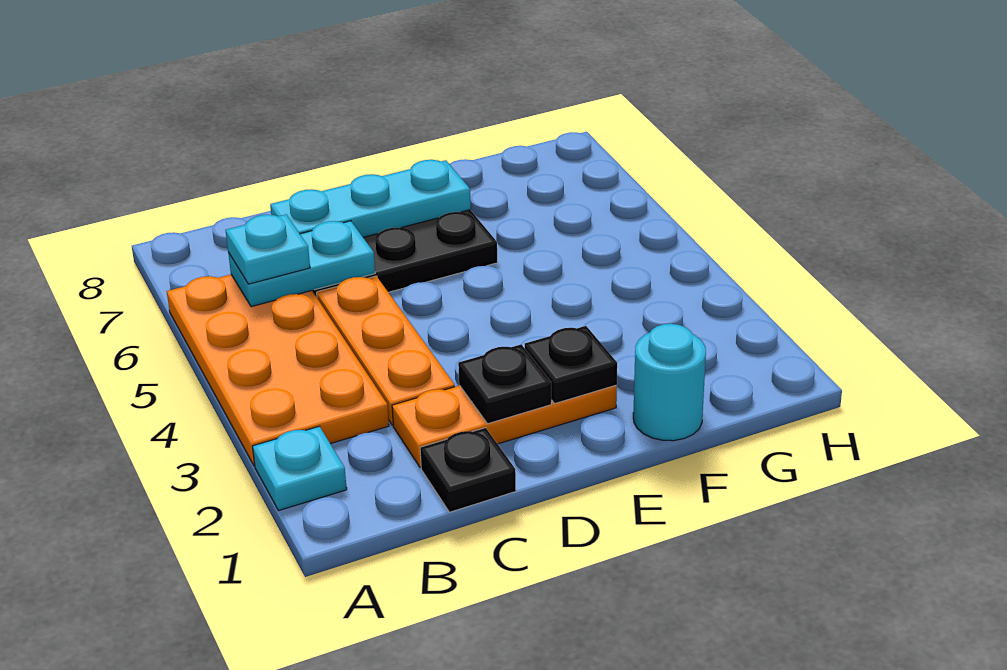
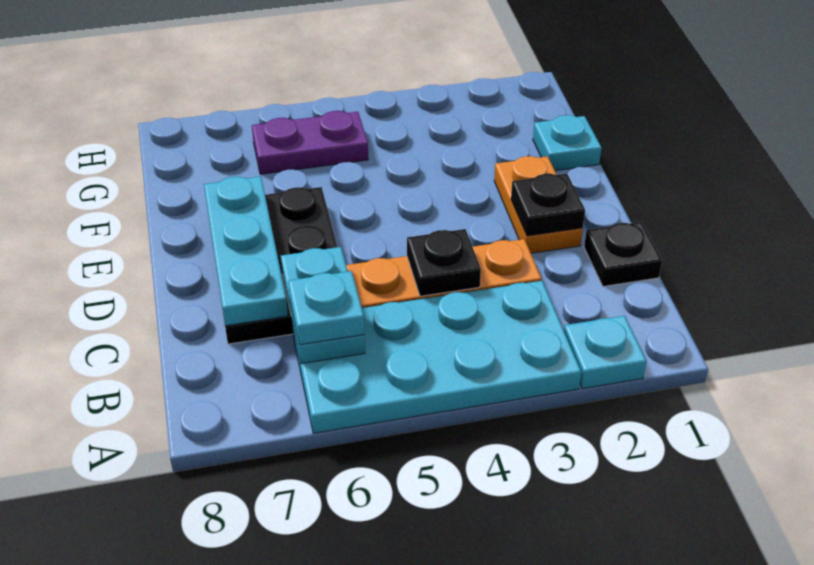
orange 2x4 plate [167,275,389,466] -> cyan 2x4 plate [292,281,581,433]
orange 1x3 plate [392,385,617,467] -> orange 1x2 plate [494,156,583,253]
black 1x1 plate [525,326,617,403] -> black 1x1 plate moved to [407,229,481,296]
cyan 1x1 round brick [633,324,706,441] -> cyan 1x1 plate [533,115,602,171]
none -> purple 1x2 plate [252,111,368,174]

